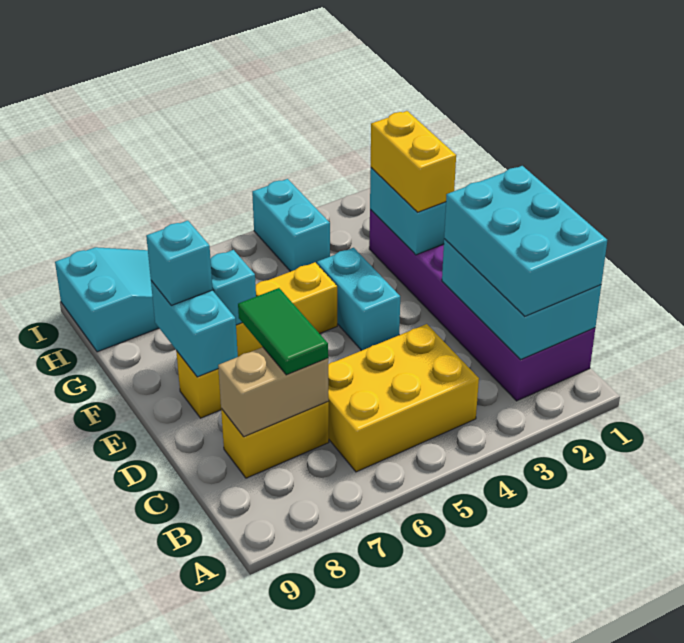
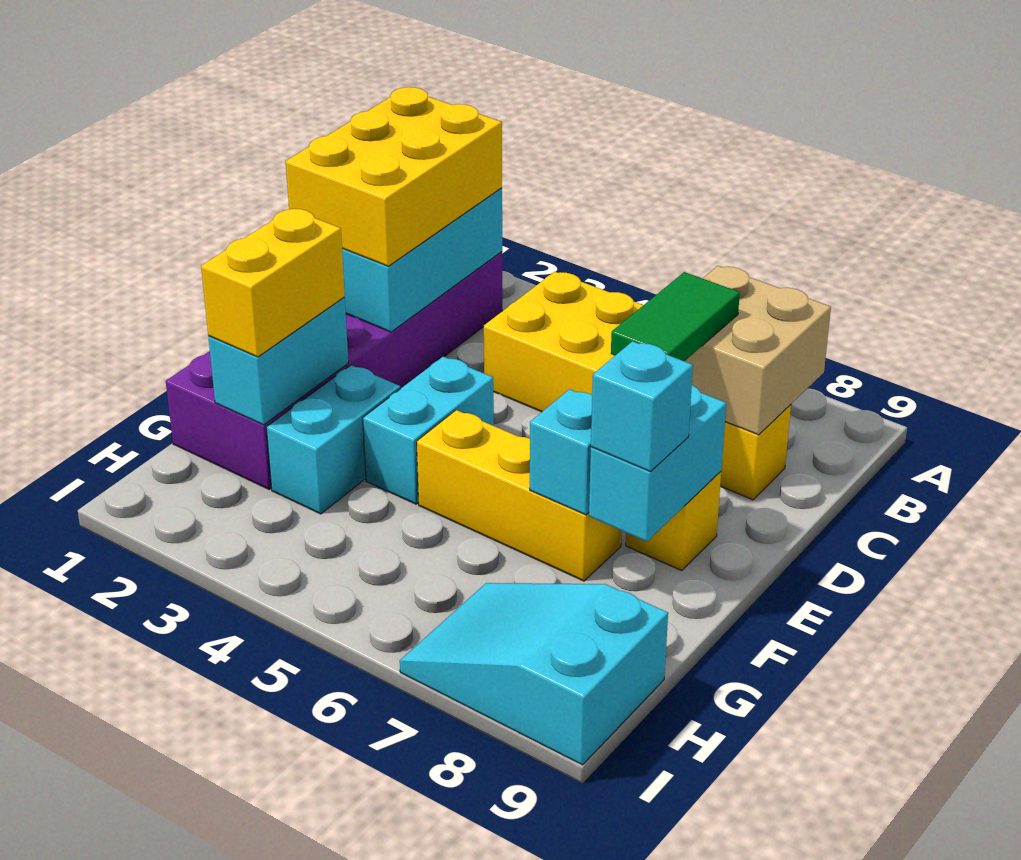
cyan 2x3 brick [444,166,607,316] -> yellow 2x3 brick [286,87,502,266]
tan 1x2 brick [218,347,329,437] -> tan 2x2 brick [685,266,831,435]
cyan 1x2 brick [252,179,330,272] -> cyan 1x2 brick moved to [266,365,400,514]

